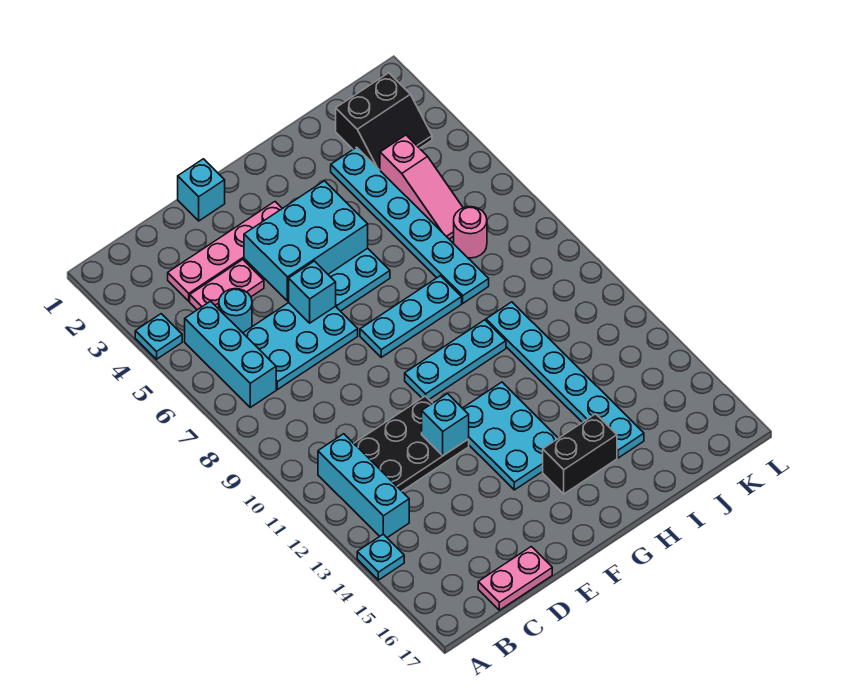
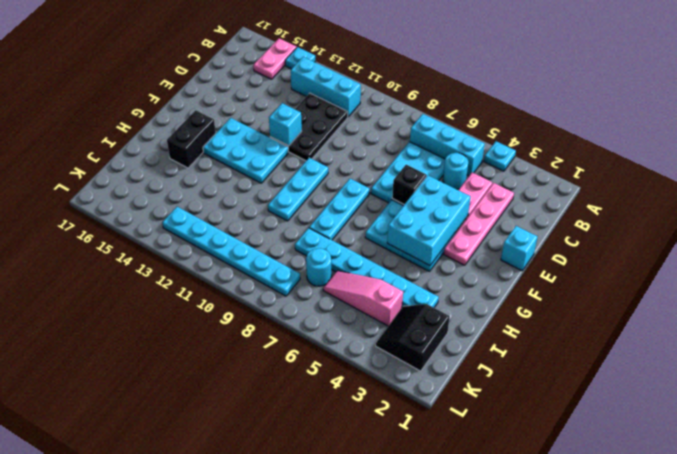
pink 1x2 plate [478,547,552,610] -> pink 1x2 plate moved to [253,38,297,79]
cyan 1x1 brick [289,261,336,323] -> black 1x1 brick [392,165,426,204]
cyan 1x6 plate [486,302,644,458] -> cyan 1x6 plate moved to [162,207,300,296]
pink 1x1 round brick [454,207,487,258] -> cyan 1x1 round brick [306,248,331,286]

